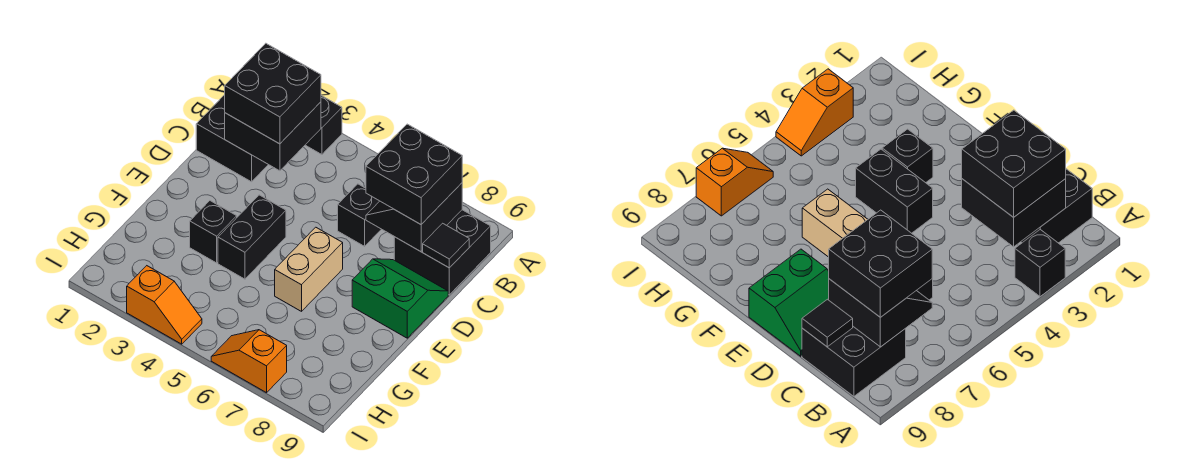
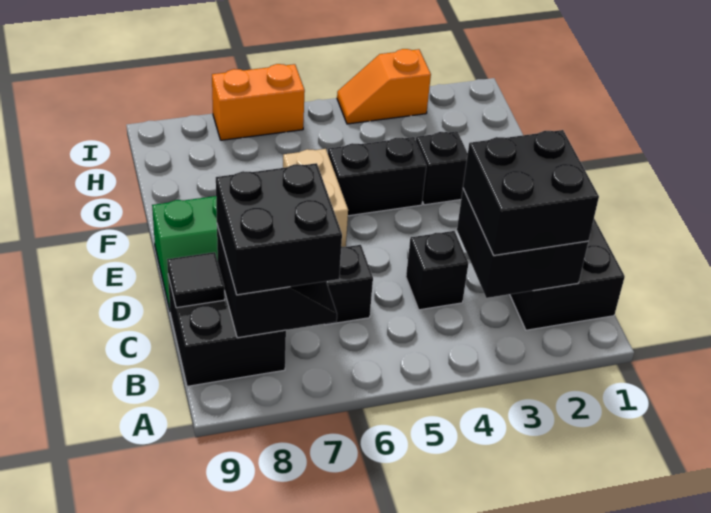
black 1x1 brick [306,96,342,155] -> black 1x1 brick moved to [406,231,468,310]
black 1x2 brick [218,195,286,279] -> black 1x2 brick turned to [328,137,426,216]
orange 1x2 slope [211,330,287,393] -> orange 1x2 brick [212,64,305,140]

